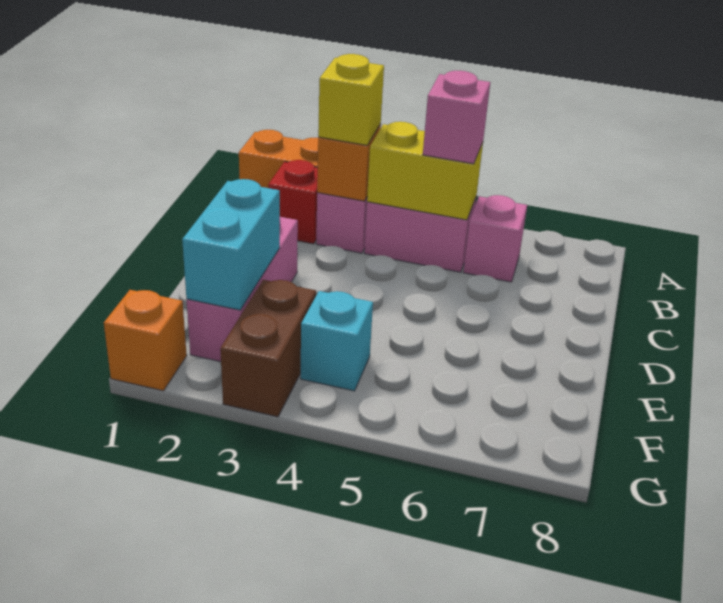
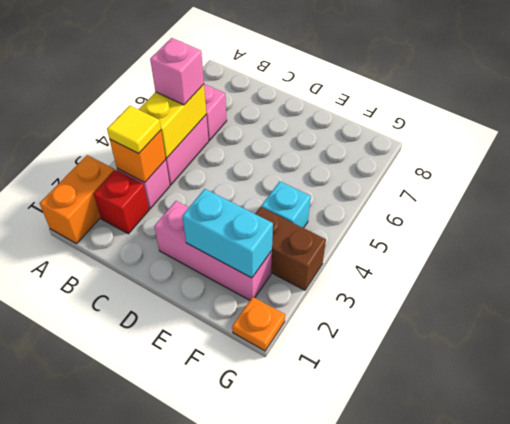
yellow 1x1 brick [318,54,384,145] -> yellow 1x1 tile [107,106,161,153]
orange 1x1 brick [104,290,187,391] -> orange 1x1 plate [232,297,285,351]

